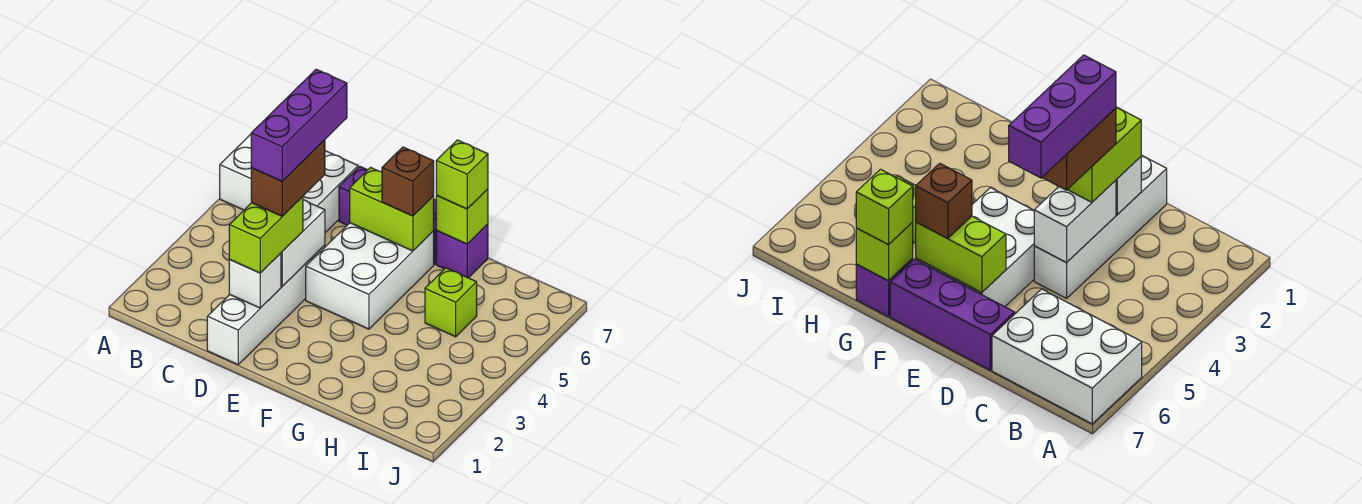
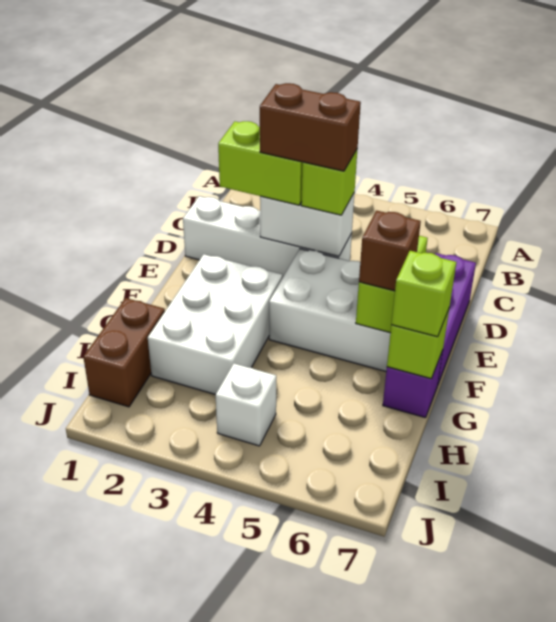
white 2x3 brick [220,134,358,233] -> white 2x3 brick moved to [148,254,282,395]
white 1x1 brick [229,253,281,308] -> white 1x1 brick moved to [216,364,276,446]
purple 1x3 brick [251,69,347,181] -> none
none -> brown 1x2 brick [83,298,165,407]
lime 1x1 brick [425,268,477,337] -> lime 1x1 brick moved to [301,150,357,215]

